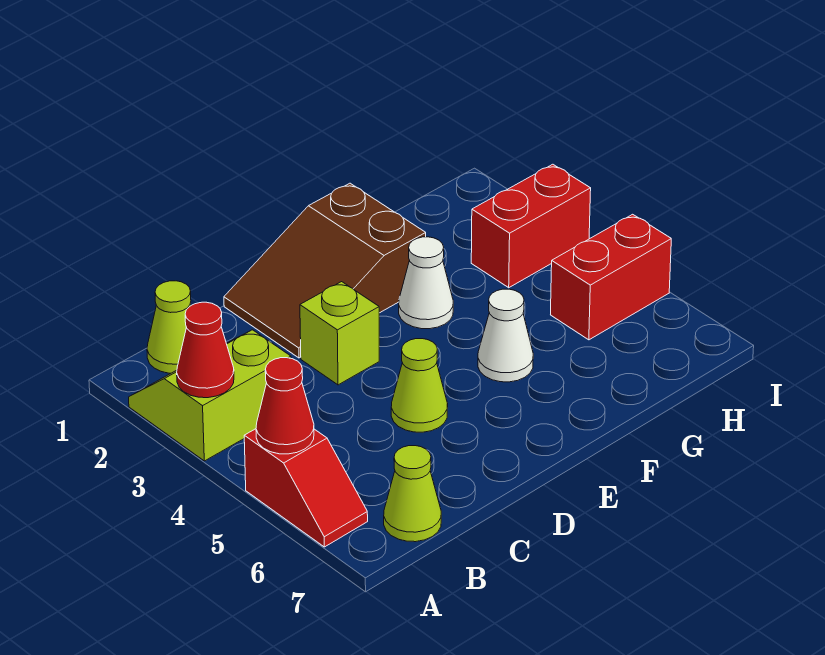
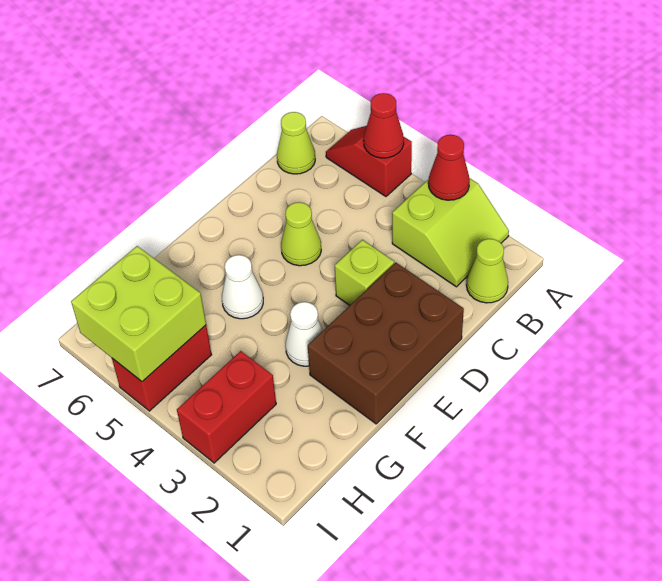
brown 2x3 slope [224,183,426,358] -> brown 2x3 brick [308,263,464,424]
none -> lime 2x2 brick [71,246,206,381]

